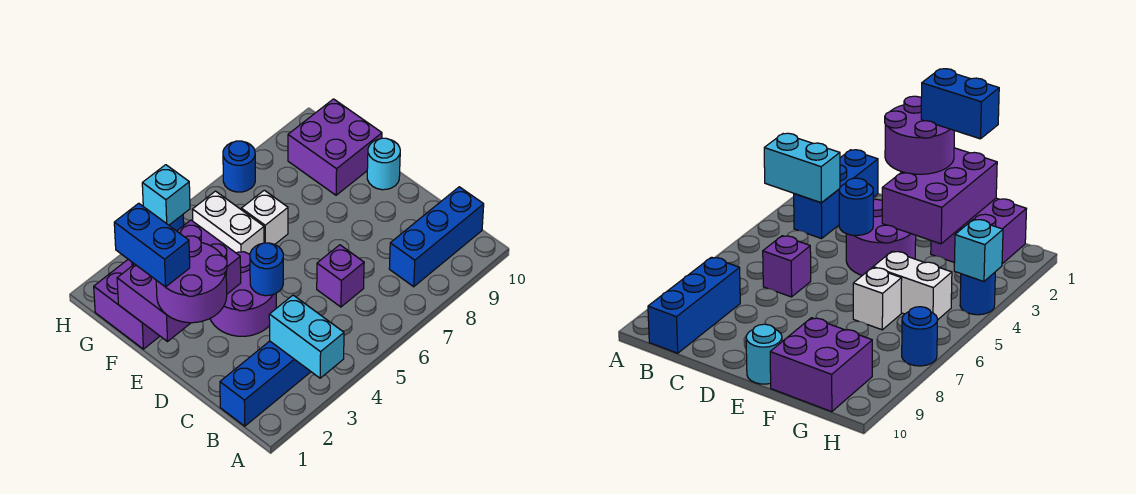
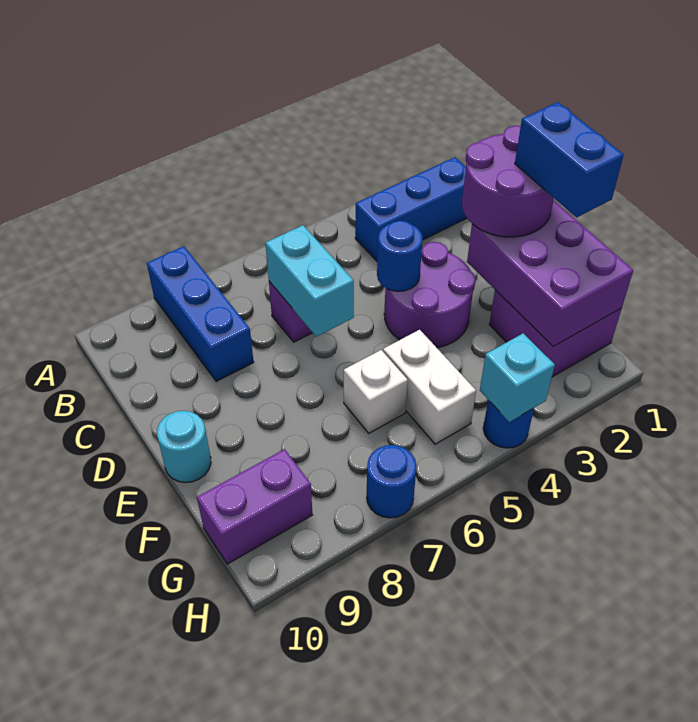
cyan 1x2 brick [269,295,344,378] -> cyan 1x2 brick moved to [265,225,354,337]
blue 1x3 brick [389,187,484,287] -> blue 1x3 brick turned to [147,246,254,381]
purple 2x3 brick [117,220,241,342] -> purple 2x3 brick turned to [467,200,633,346]
purple 2x2 brick [288,99,382,195] -> purple 1x2 brick [197,449,312,564]

